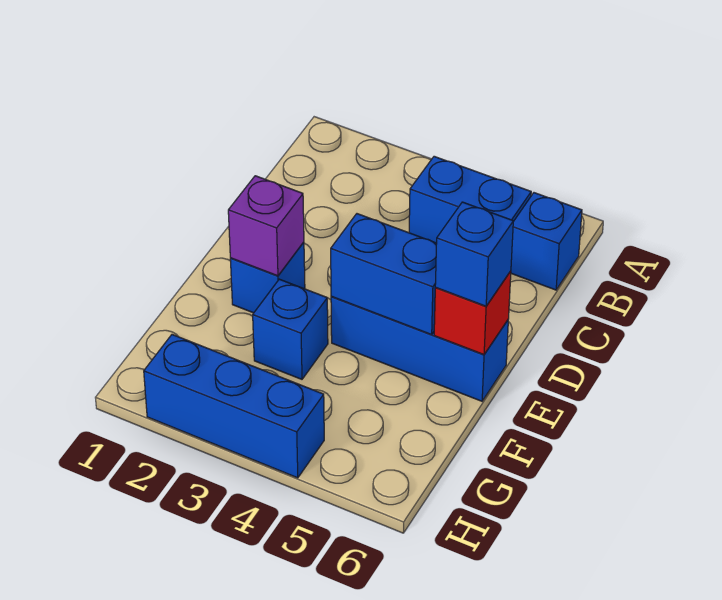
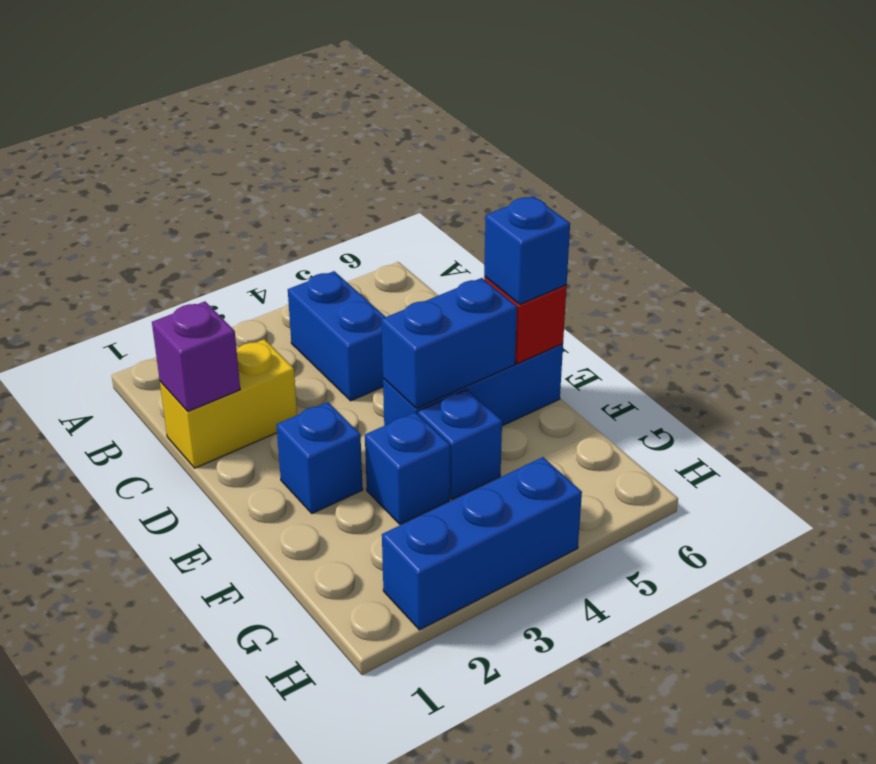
blue 1x2 brick [409,156,531,243] -> blue 1x2 brick turned to [288,271,385,401]
blue 1x1 brick [511,193,582,290] -> blue 1x1 brick moved to [418,389,502,500]
none -> yellow 1x2 brick [160,339,297,468]
purple 1x1 brick [228,176,304,276] -> purple 1x1 brick moved to [152,302,240,411]

